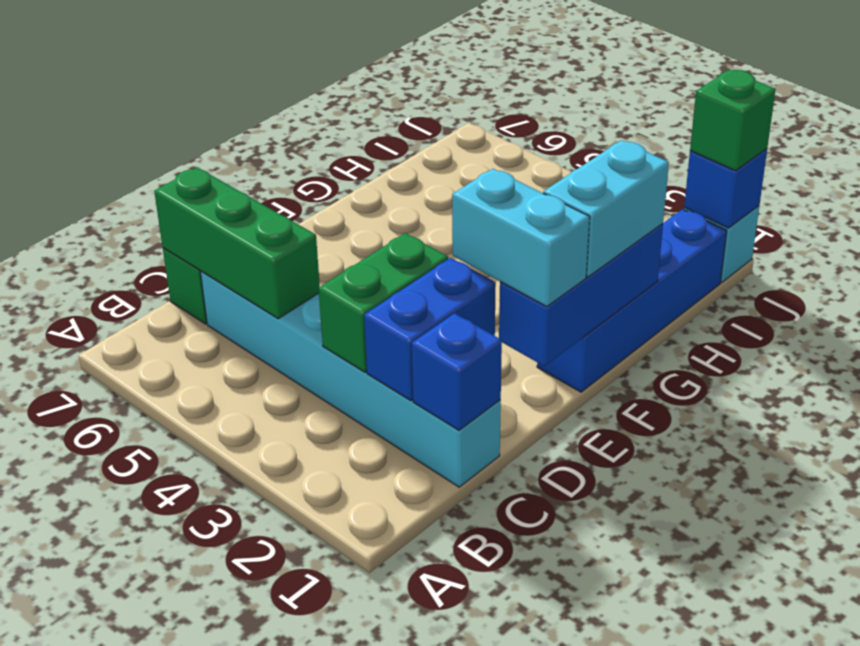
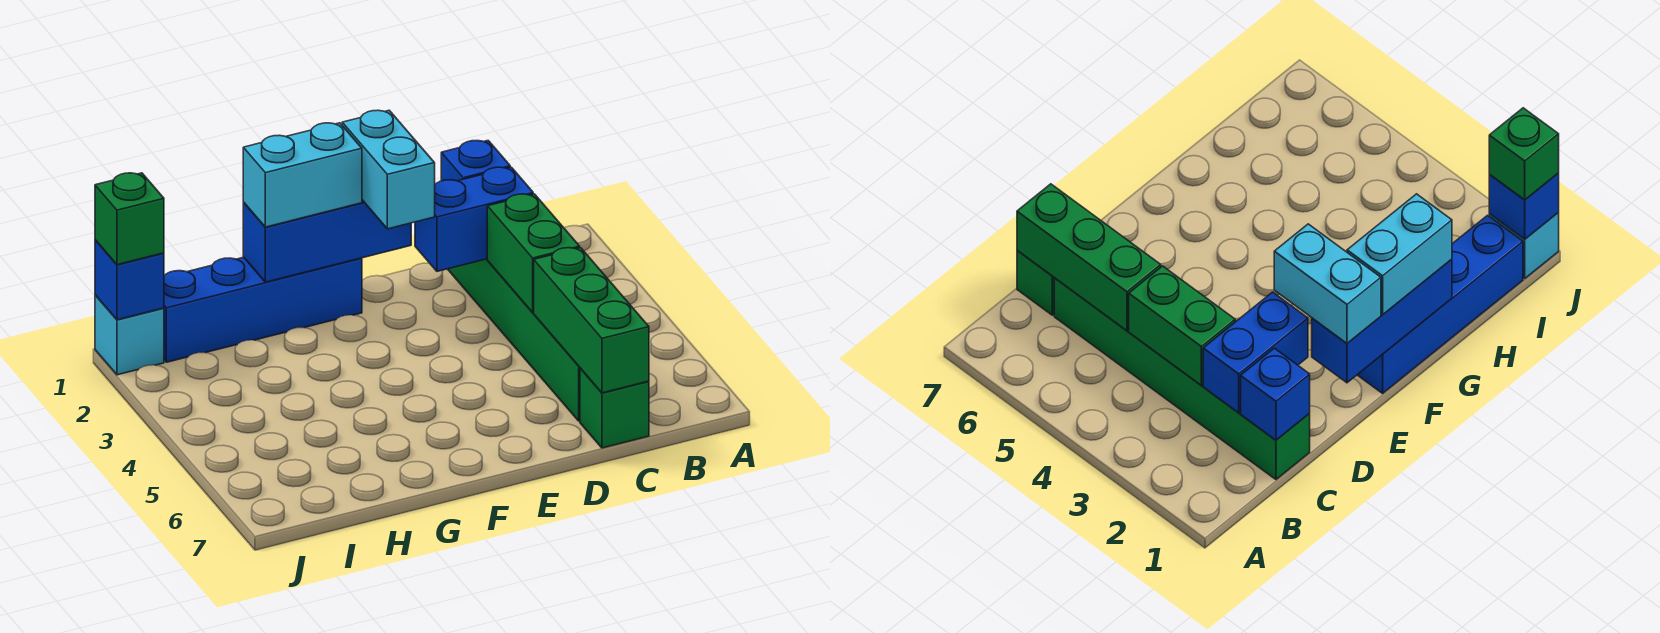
cyan 1x6 brick [200,271,501,487] -> green 1x6 brick [448,259,580,421]
green 1x2 brick [319,233,448,372] -> green 1x2 brick turned to [487,194,580,313]

